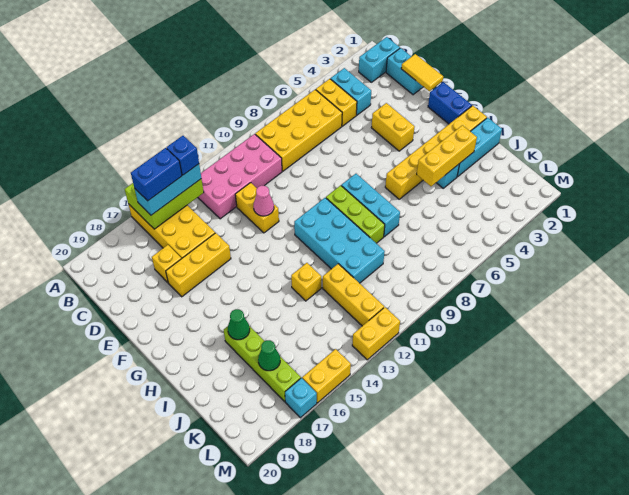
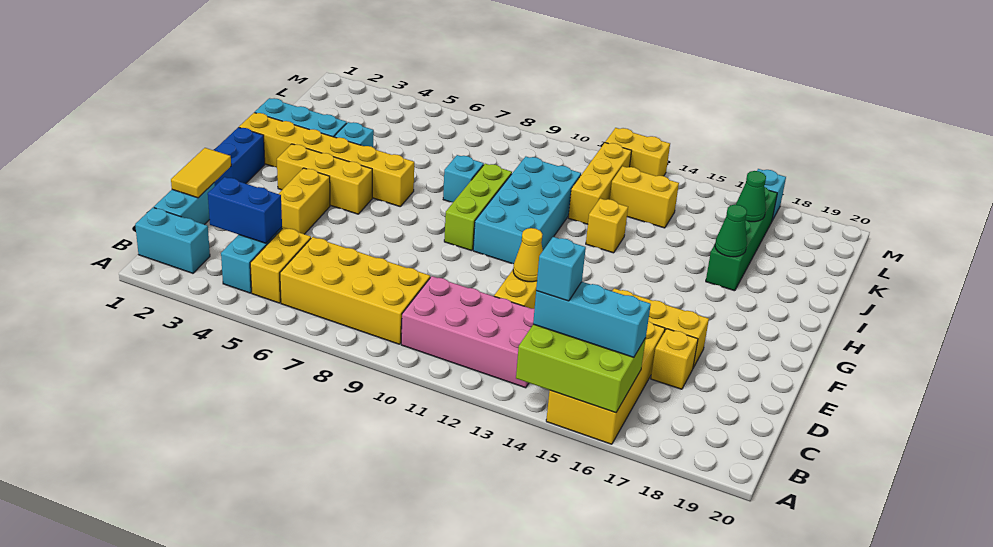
blue 1x1 brick [167,136,199,175] -> cyan 1x1 brick [536,237,586,301]
blue 1x2 brick [131,148,182,201] -> blue 1x2 brick moved to [208,177,282,243]
pink 1x1 cone [253,185,274,216] -> yellow 1x1 cone [513,228,543,282]
cyan 1x3 brick [341,174,400,237] -> cyan 1x1 brick [443,155,484,202]
yellow 1x3 brick [417,125,477,186] -> yellow 1x3 brick moved to [277,144,372,214]
lime 1x4 brick [224,326,301,402] -> green 1x4 brick [706,187,777,291]
yellow 1x2 brick [302,349,351,403] -> yellow 1x2 brick moved to [610,166,679,228]

